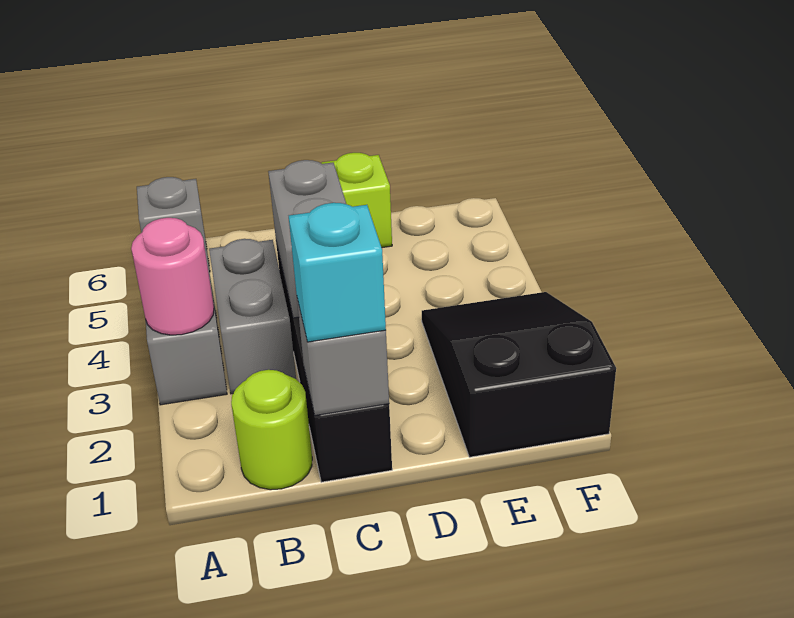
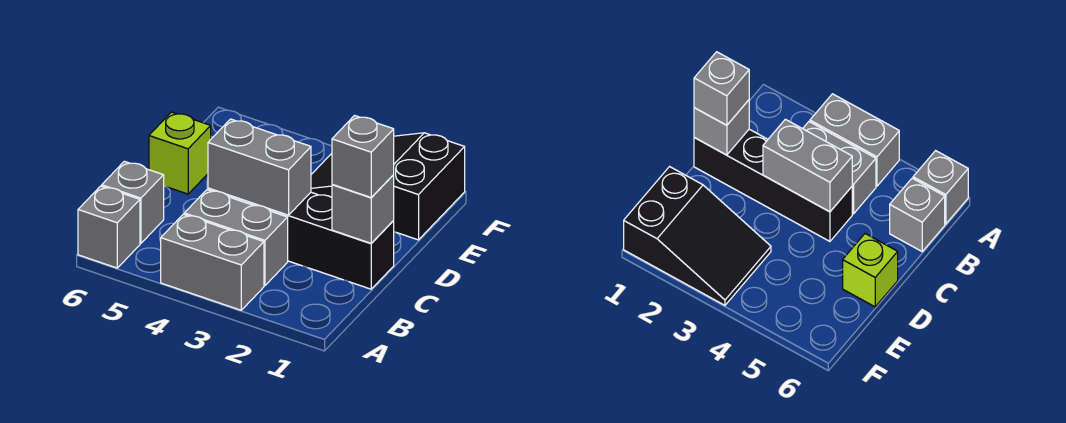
pink 1x1 round brick [131,218,214,335] -> none
lime 1x1 round brick [231,370,312,490] -> none
none -> grey 1x1 brick [102,161,164,243]
cyan 1x1 brick [289,203,386,342] -> grey 1x1 brick [332,116,394,197]

